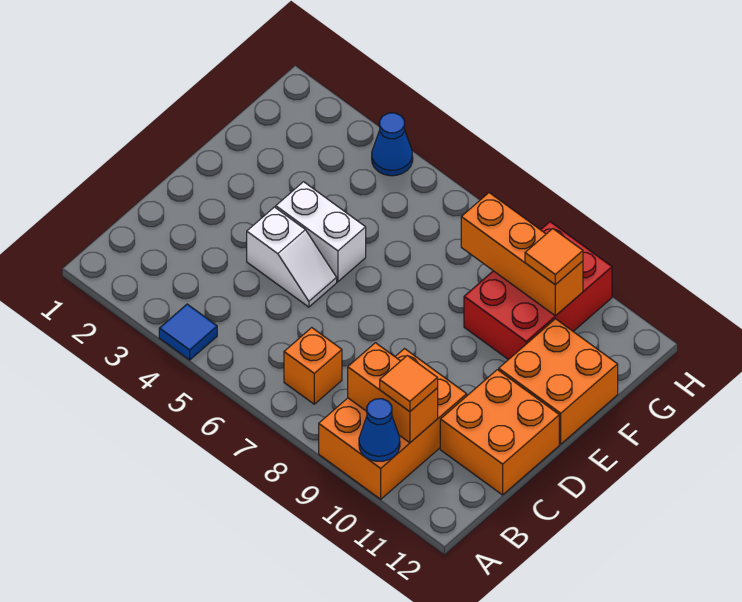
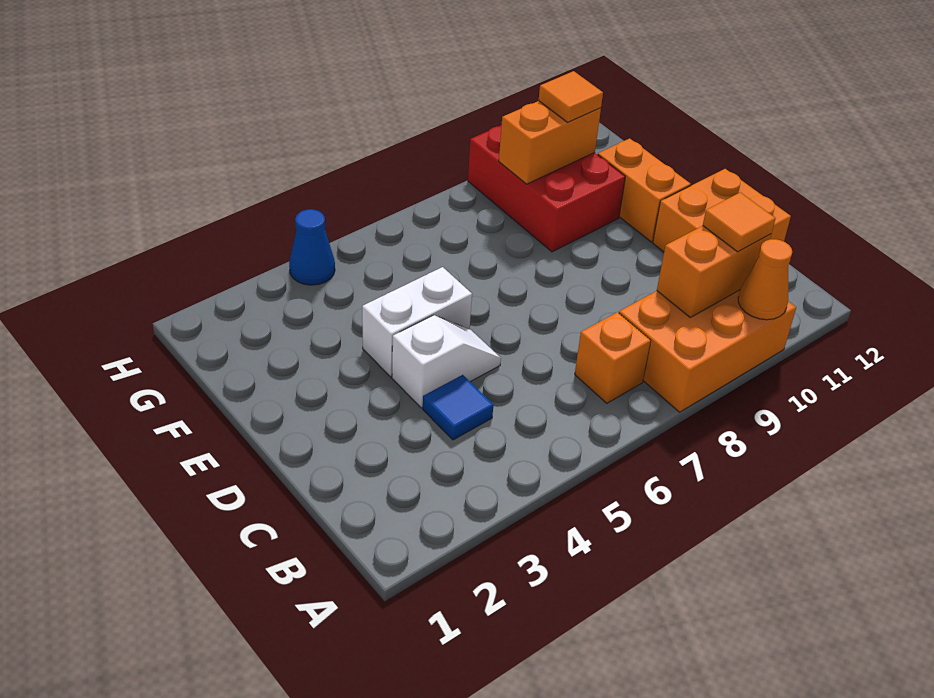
blue 1x1 tile [159,304,217,360] -> blue 1x1 tile moved to [423,375,493,440]
orange 2x3 brick [319,349,467,499] -> orange 2x3 brick turned to [619,290,796,412]
blue 1x1 cone [359,399,400,461] -> orange 1x1 cone [738,239,792,320]
orange 2x2 brick [499,319,618,444] -> orange 1x2 brick [598,138,691,242]
orange 1x3 brick [461,193,583,316] -> orange 1x2 brick [499,101,601,184]

